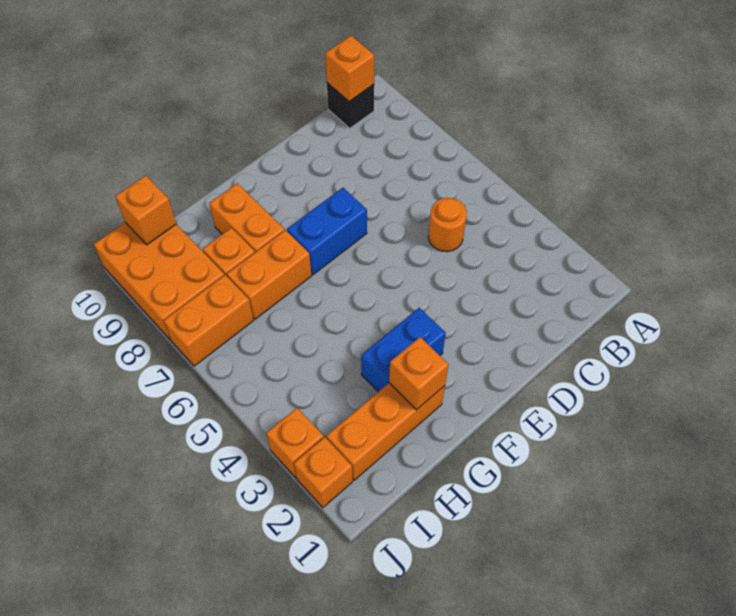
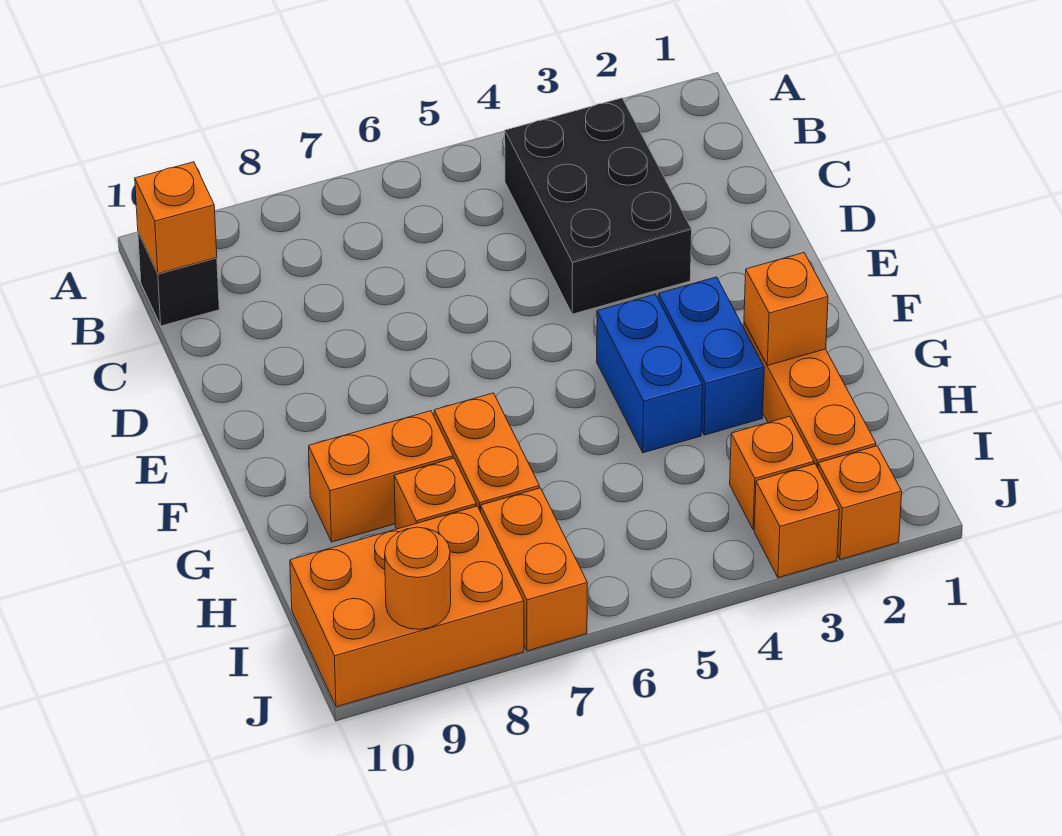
none -> black 2x3 brick [505,98,692,314]
orange 1x1 round brick [428,198,467,252] -> orange 1x1 round brick moved to [385,527,451,629]
blue 1x2 brick [287,188,367,275] -> blue 1x2 brick moved to [597,294,703,453]
orange 1x1 brick [115,175,176,245] -> orange 1x1 brick moved to [730,416,814,530]

